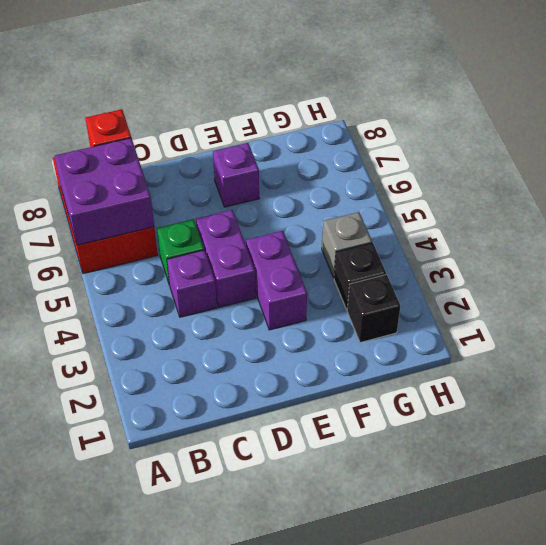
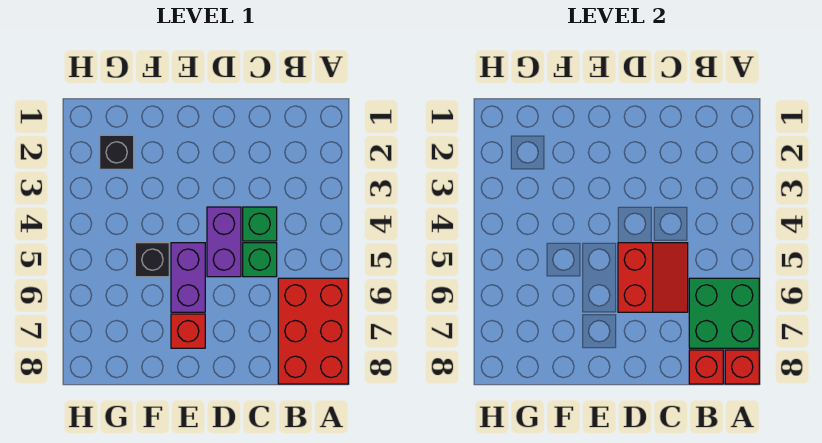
purple 2x2 brick [54,138,154,245] -> green 2x2 brick [689,278,759,348]
none -> red 1x1 brick [725,350,759,384]
purple 1x1 brick [167,250,217,317] -> green 1x1 brick [243,207,277,241]
none -> red 2x2 slope [618,243,688,312]
purple 1x2 brick [246,231,307,330] -> purple 1x2 brick moved to [171,243,205,312]
purple 1x1 brick [213,143,259,207] -> red 1x1 brick [171,314,205,348]
black 1x1 brick [334,243,386,310] -> black 1x1 brick moved to [135,243,169,277]
grey 1x1 brick [322,212,372,278] -> none

